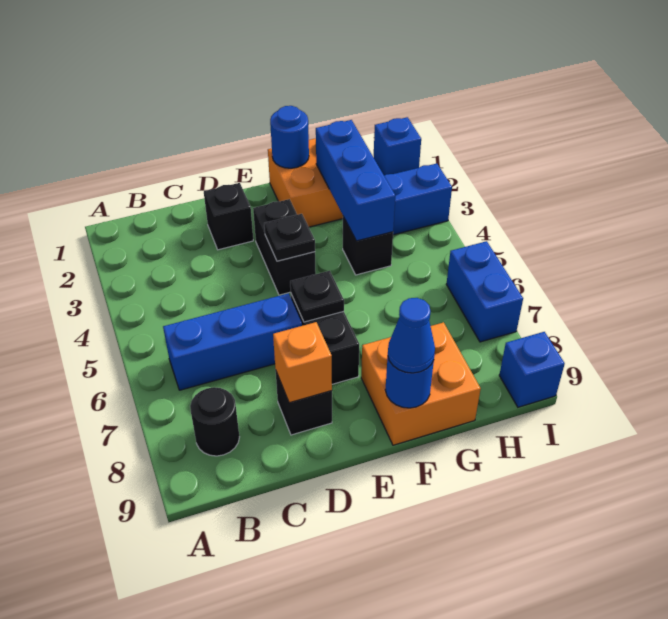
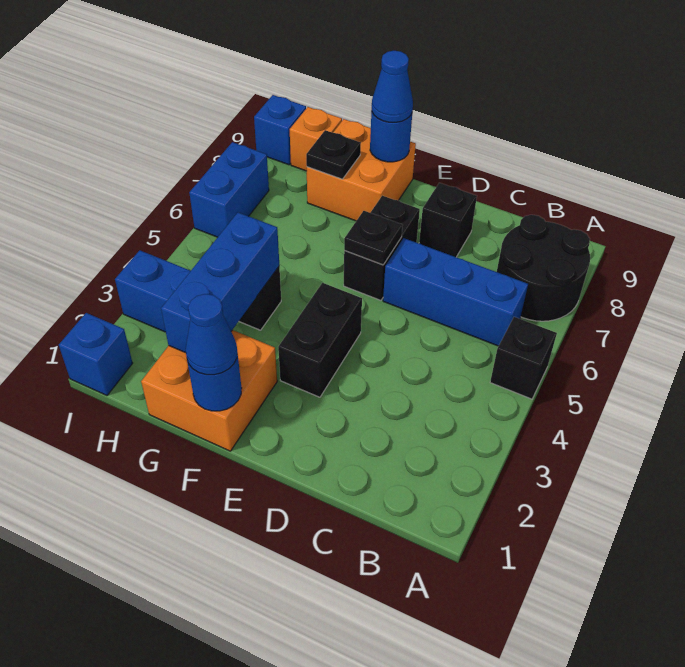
black 1x1 round brick [190,387,239,456] -> black 2x2 round brick [497,215,590,321]
black 1x1 brick [204,183,253,250] -> black 1x1 brick moved to [490,317,557,399]
orange 1x1 brick [273,322,332,403] -> orange 1x1 brick moved to [290,107,342,171]
black 1x1 plate [264,214,315,261] -> black 1x1 plate moved to [306,130,361,179]
none -> blue 1x1 cone [186,294,237,375]

